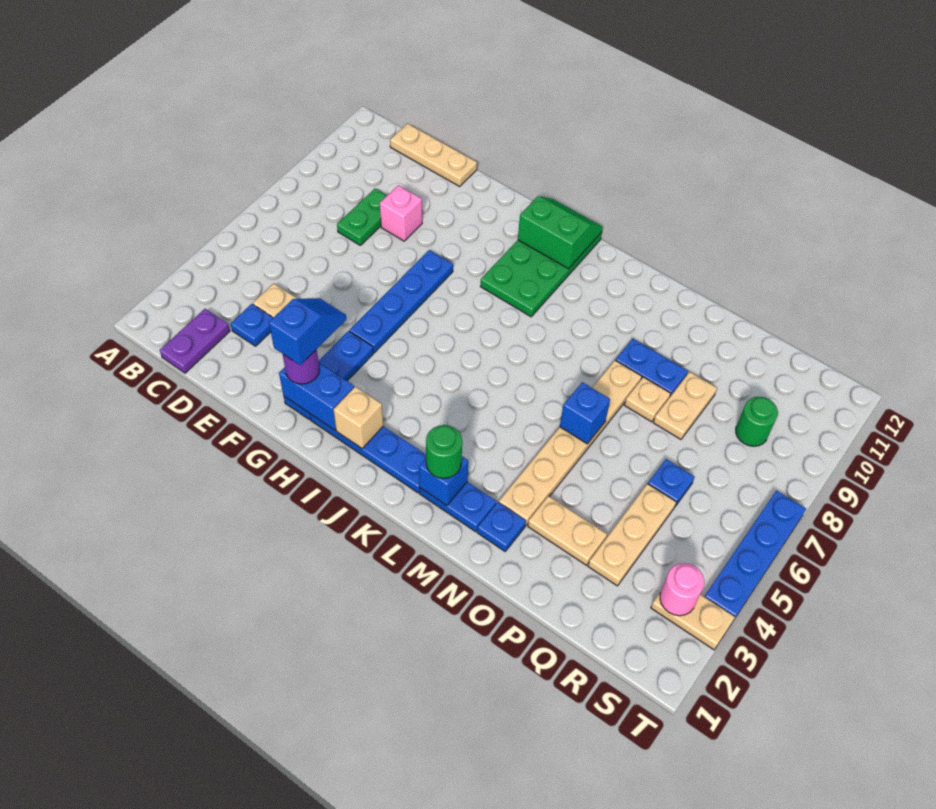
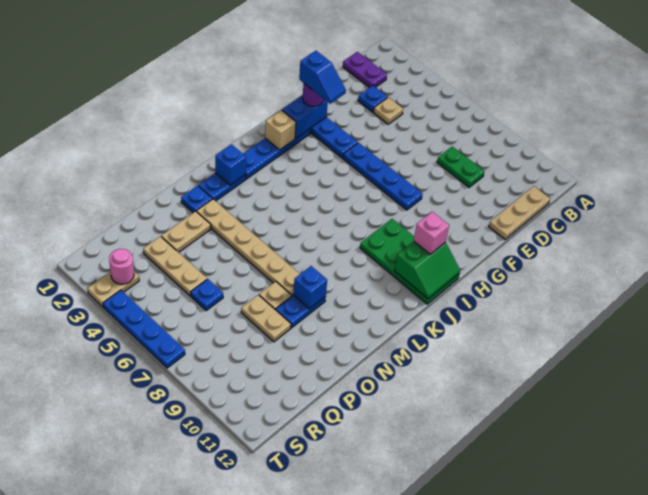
pink 1x1 brick [380,185,422,241] -> pink 1x1 brick moved to [414,212,449,254]
green 1x1 round brick [426,425,462,478] -> none
blue 1x1 brick [560,382,610,444] -> blue 1x1 brick moved to [293,266,327,309]
green 1x1 round brick [736,397,778,446] -> none

